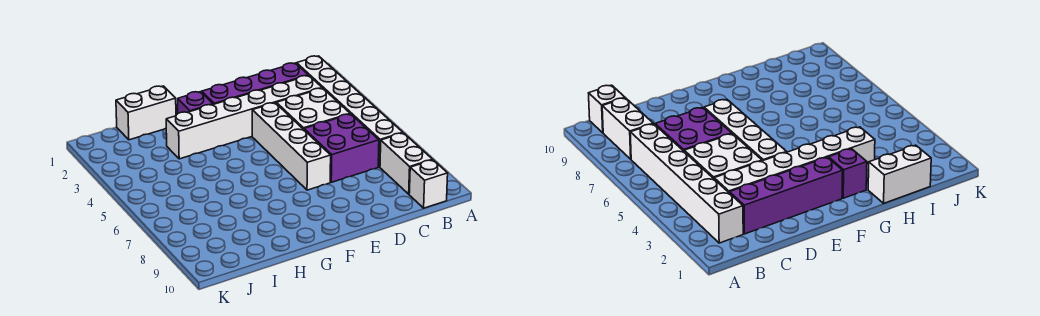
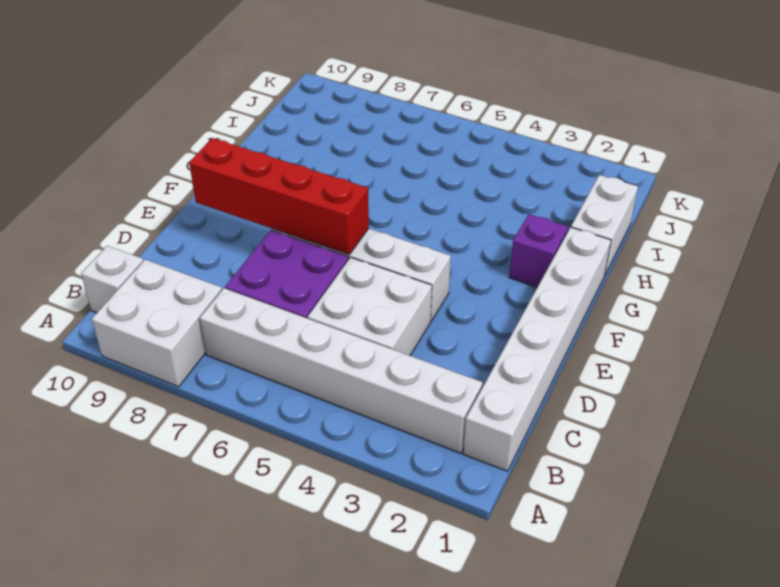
white 1x2 brick [380,133,432,194] -> white 2x2 brick [92,260,222,387]
purple 1x4 brick [202,63,308,104] -> none
white 1x6 brick [166,76,322,159] -> white 1x6 brick moved to [463,227,611,471]
none -> red 1x4 brick [189,138,369,254]

